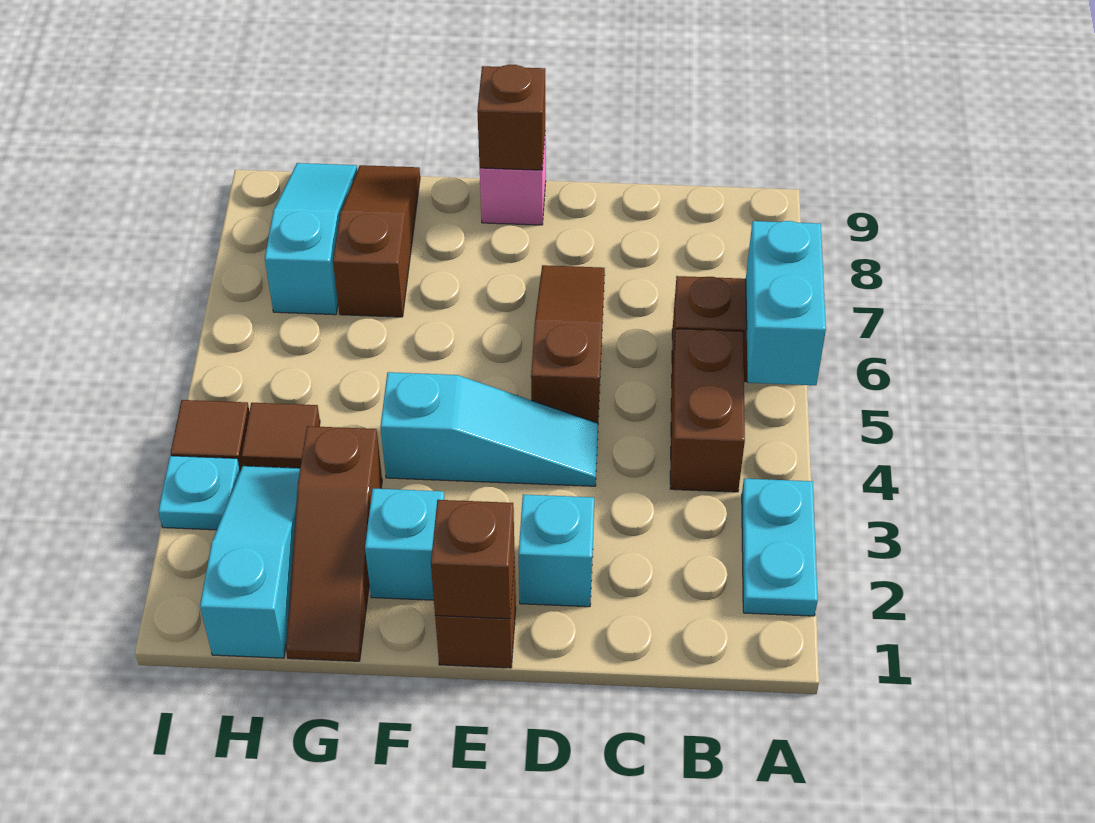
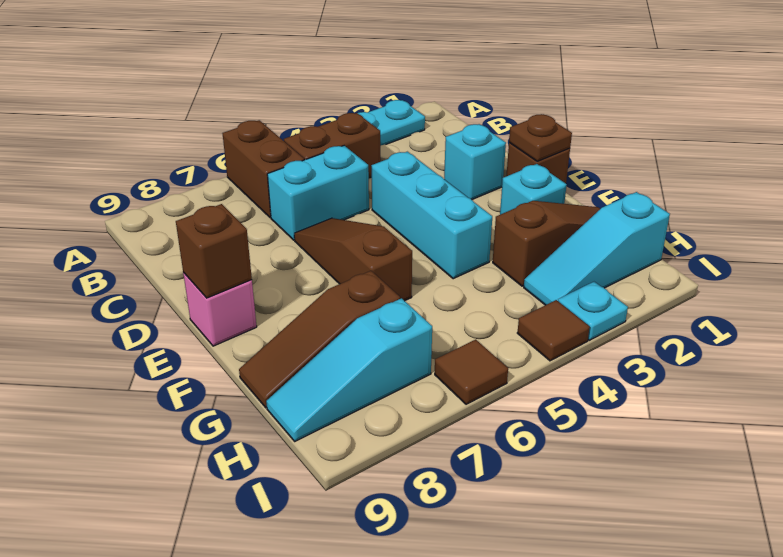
cyan 1x2 brick [746,221,826,385] -> cyan 1x2 brick moved to [267,146,369,240]
cyan 1x3 slope [381,372,598,486] -> cyan 1x3 brick [371,152,492,279]
brown 1x3 slope [531,265,605,423] -> brown 1x3 slope turned to [294,218,412,301]
brown 1x1 brick [431,500,515,619] -> brown 1x1 plate [509,114,572,161]
brown 1x1 tile [242,403,320,468] -> brown 1x1 tile moved to [435,340,508,404]

